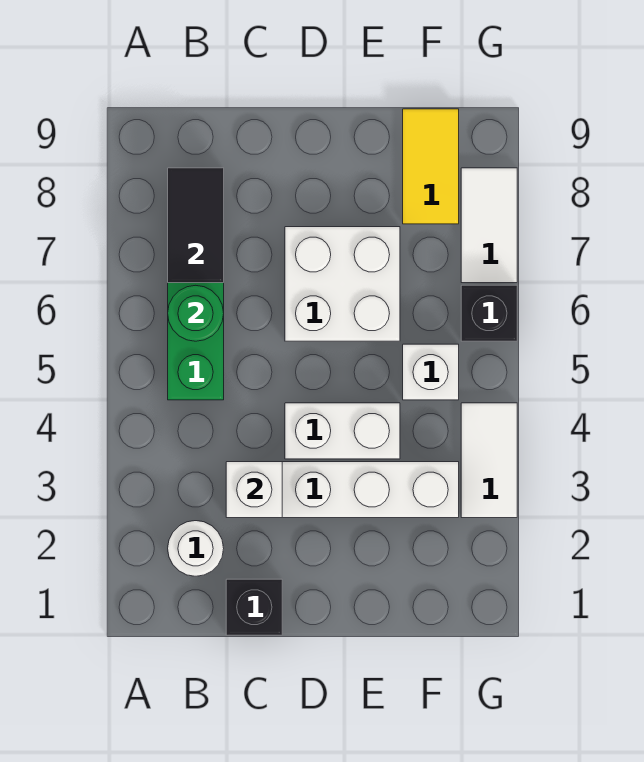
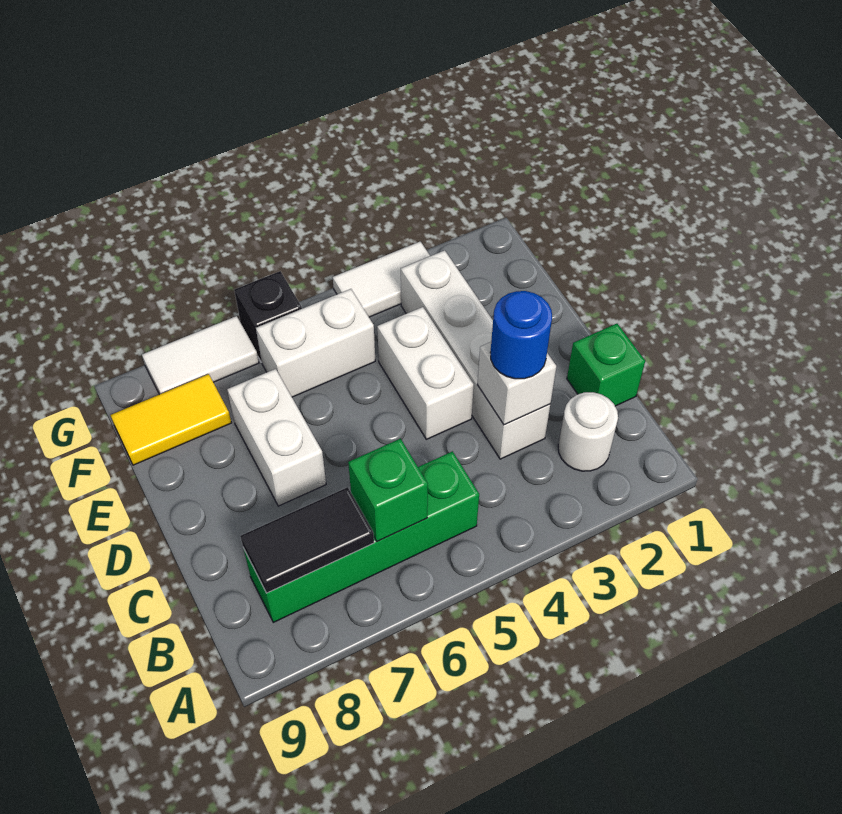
green 1x1 round brick [168,285,224,341] -> green 1x1 brick [348,439,428,541]
black 1x1 brick [226,579,282,635] -> green 1x1 brick [567,324,645,406]
none -> blue 1x1 round brick [490,291,552,379]
white 2x2 brick [285,227,400,341] -> white 1x2 brick [227,369,326,506]
white 1x1 brick [403,344,459,400] -> white 1x2 brick [256,289,375,397]

